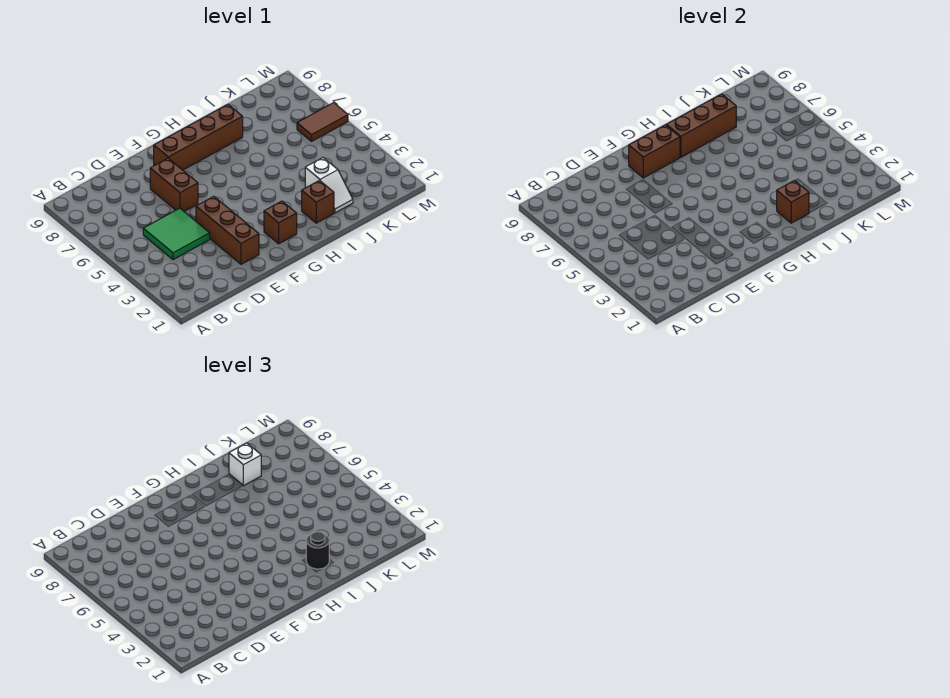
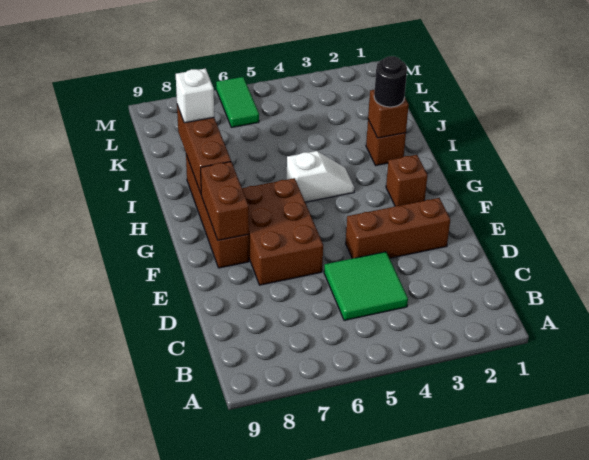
brown 1x2 brick [150,158,198,211] -> brown 2x3 brick [242,178,323,285]
white 1x2 slope [305,158,353,213] -> white 1x2 slope moved to [287,151,354,202]
brown 1x2 tile [297,103,348,141] -> green 1x2 tile [216,77,259,128]

